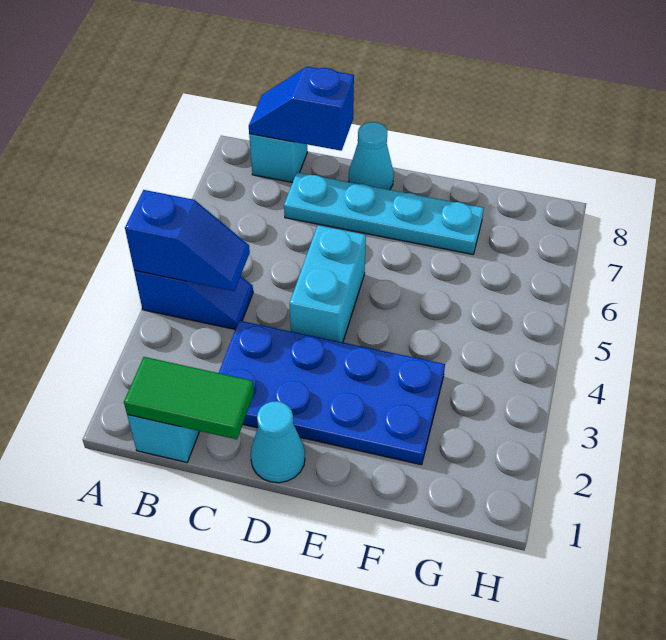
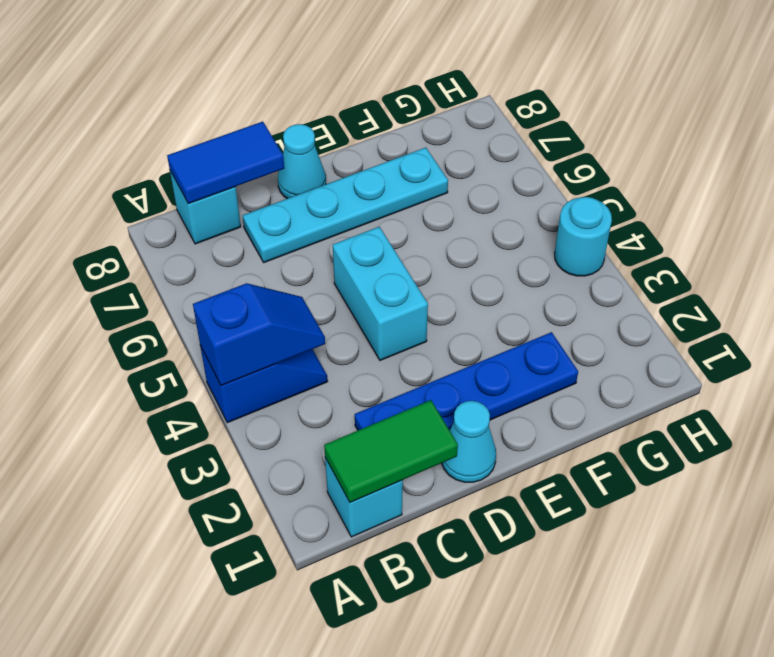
blue 1x2 slope [249,67,354,151] -> blue 1x2 tile [167,122,284,204]
blue 2x4 plate [219,321,445,465] -> blue 1x4 plate [355,332,578,430]
none -> cyan 1x1 round brick [555,197,612,276]

